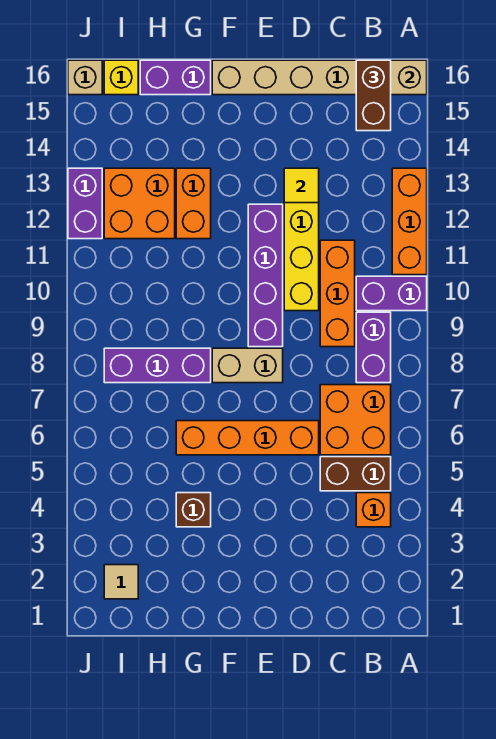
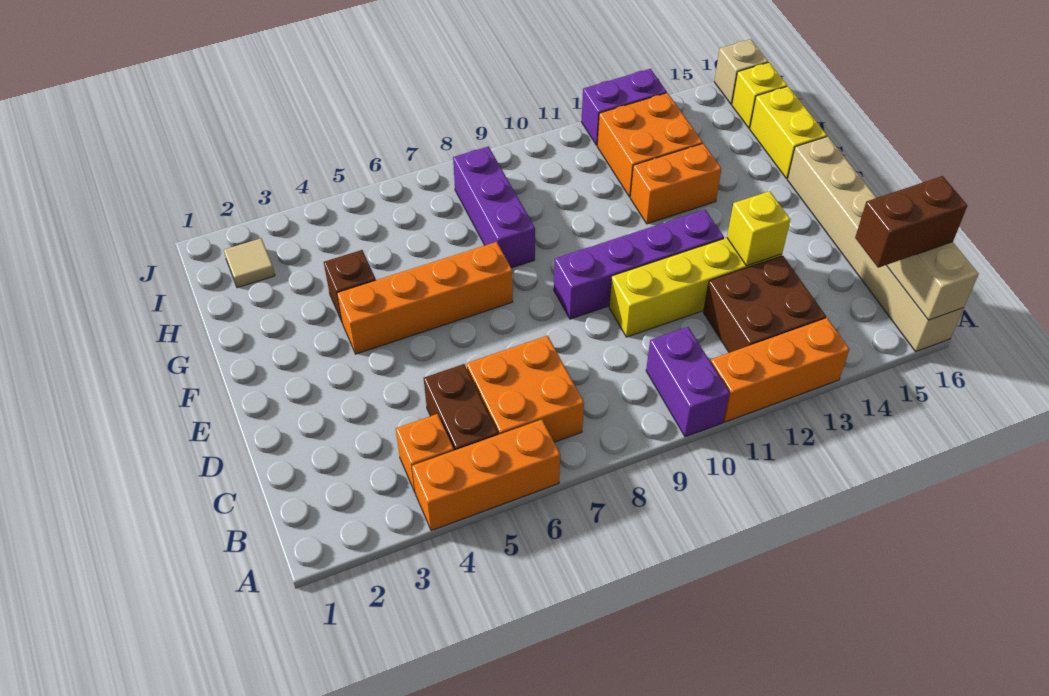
purple 1x2 brick [356,312,391,383] -> none
none -> brown 2x2 brick [703,256,826,353]
orange 1x3 brick [320,240,355,347] -> orange 1x3 brick moved to [412,420,560,531]
orange 1x4 brick [176,421,319,455] -> orange 1x4 brick turned to [337,242,513,354]
yellow 1x1 tile [284,168,319,203] -> yellow 1x1 brick [727,191,790,266]
tan 1x2 brick [212,348,283,383] -> none
purple 1x2 brick [140,60,211,95] -> yellow 1x2 brick [750,86,827,178]

